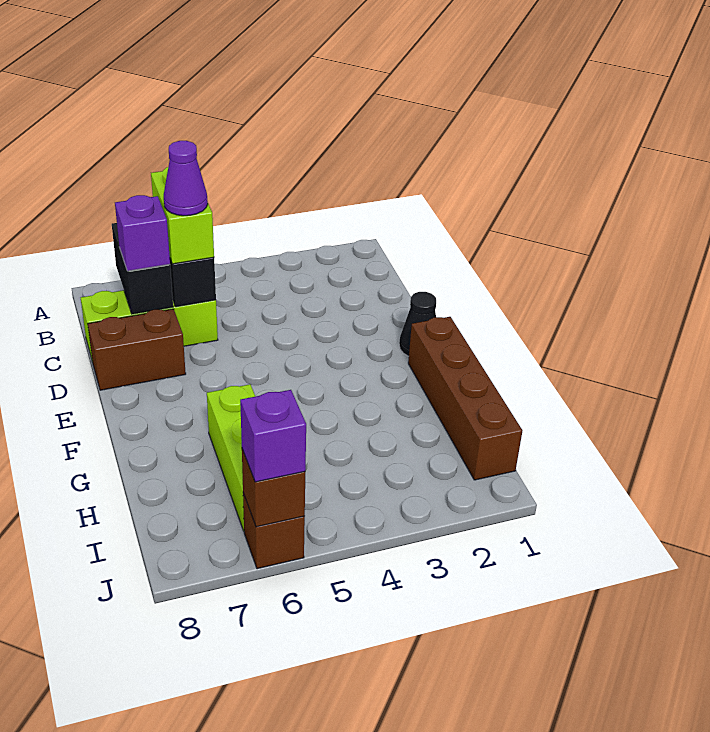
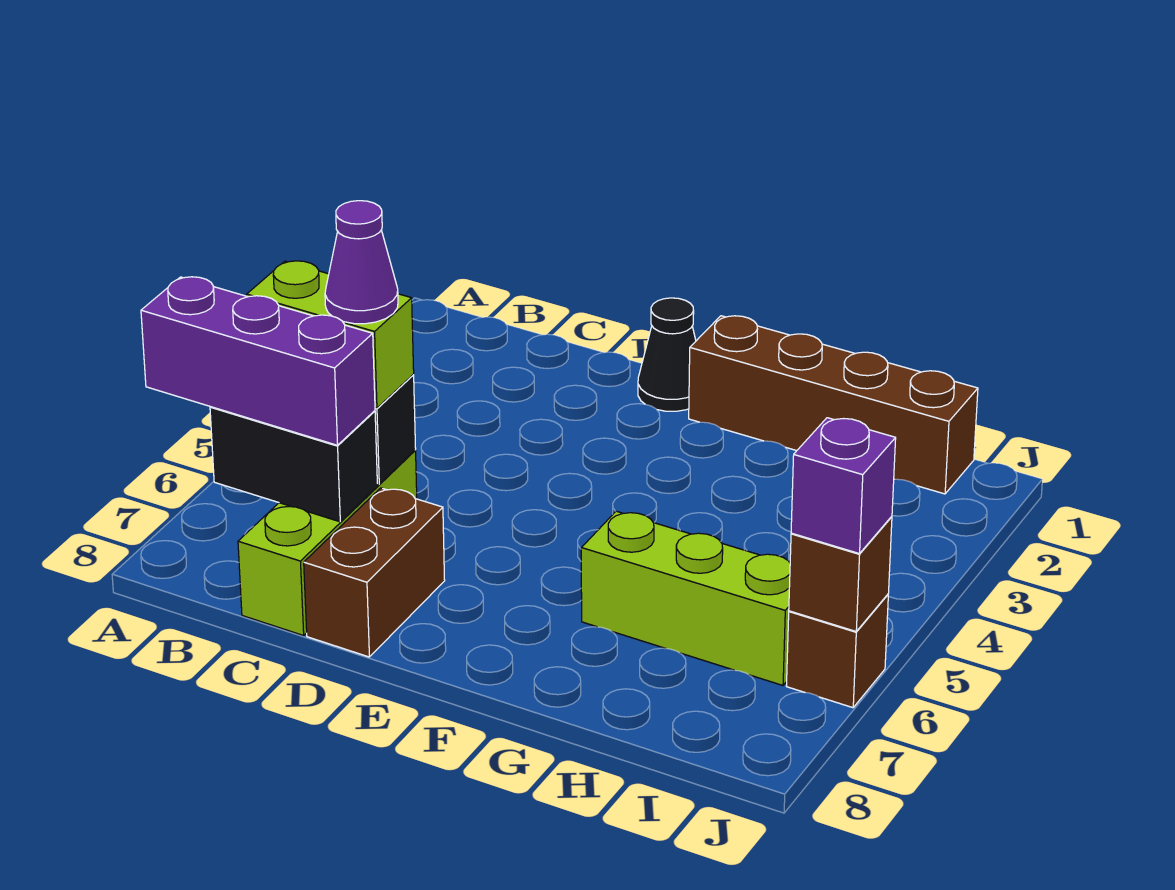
purple 1x1 brick [115,195,170,271] -> purple 1x3 brick [141,277,375,445]

